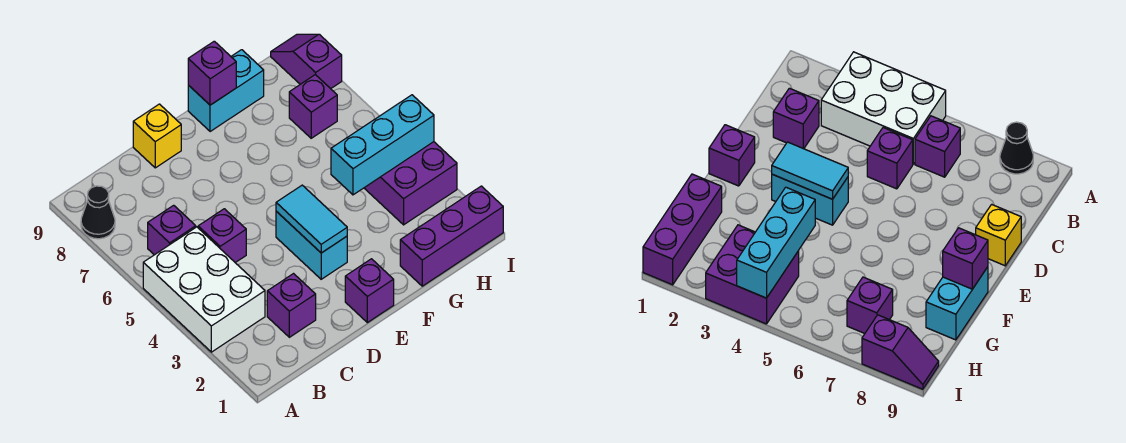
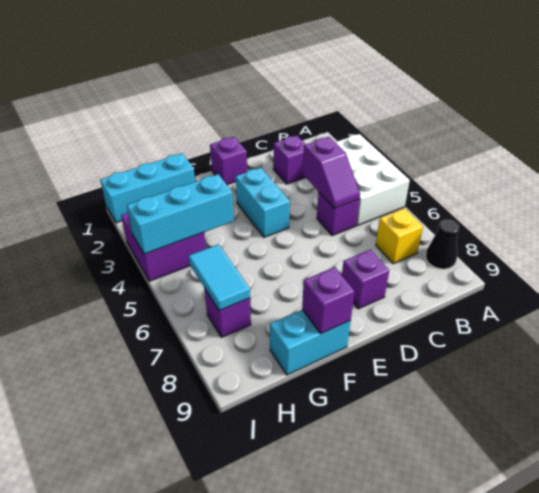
purple 1x1 brick [148,205,196,255] -> purple 1x1 brick moved to [342,250,389,309]
yellow 1x1 brick [133,104,181,168] -> yellow 1x1 brick moved to [376,208,423,264]
cyan 1x2 tile [276,185,347,253] -> cyan 1x2 tile moved to [189,244,250,311]
purple 1x3 brick [400,186,503,286] -> cyan 1x3 brick [101,153,195,223]
purple 1x2 slope [271,34,342,89] -> purple 1x2 slope moved to [303,137,360,208]

